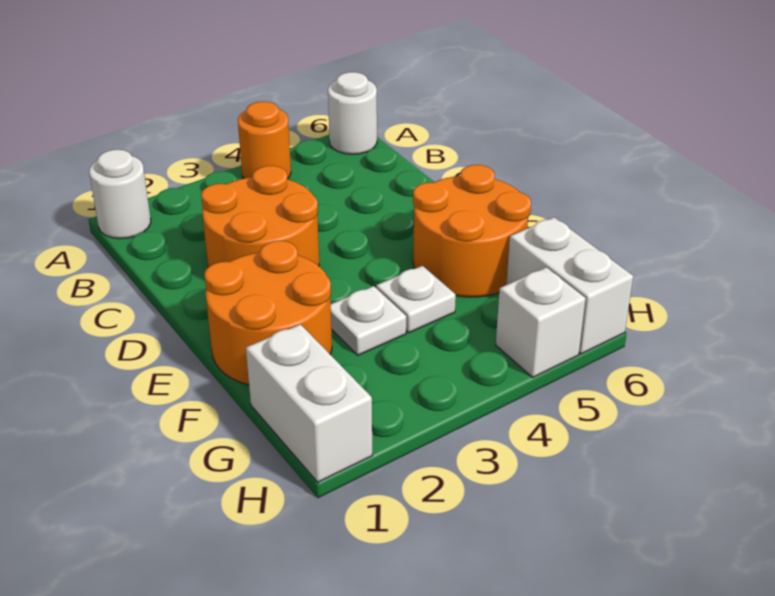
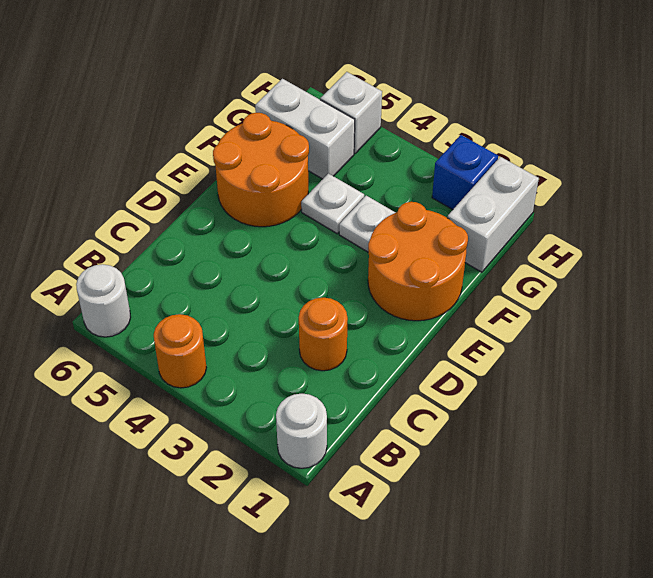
orange 2x2 round brick [201,166,319,267] -> orange 1x1 round brick [299,298,348,371]
white 1x2 brick [506,217,633,354] -> white 1x2 brick turned to [255,79,355,179]
none -> blue 1x1 brick [432,135,498,210]

